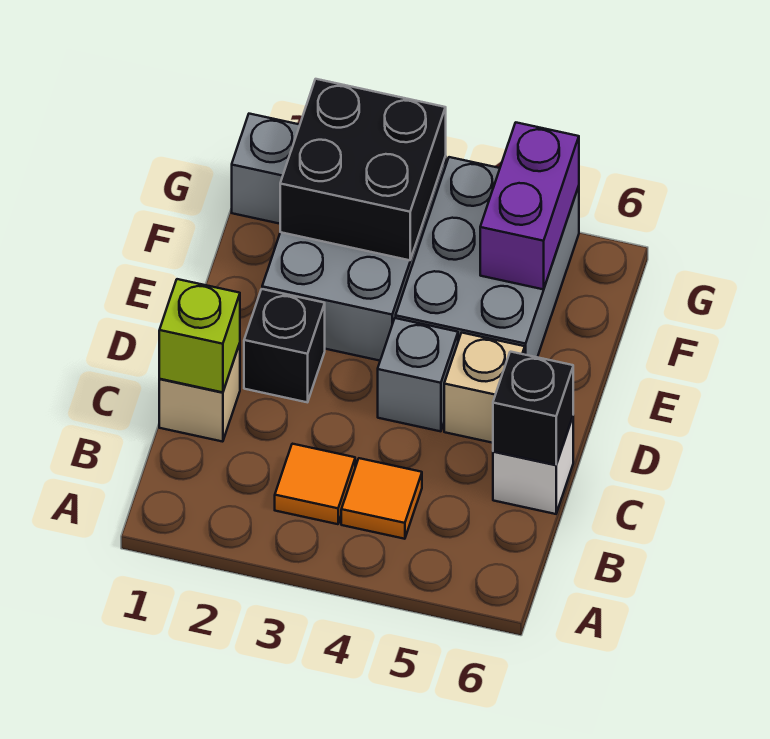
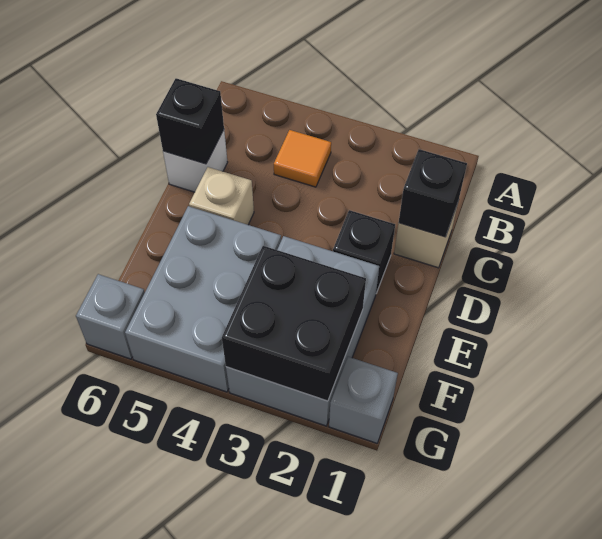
orange 1x1 tile [275,444,355,524] -> none
lime 1x1 brick [159,279,240,392] -> black 1x1 brick [399,149,467,237]
grey 1x1 brick [378,318,458,431] -> grey 1x1 brick moved to [76,274,145,359]
purple 1x2 brick [480,123,579,289] -> none

